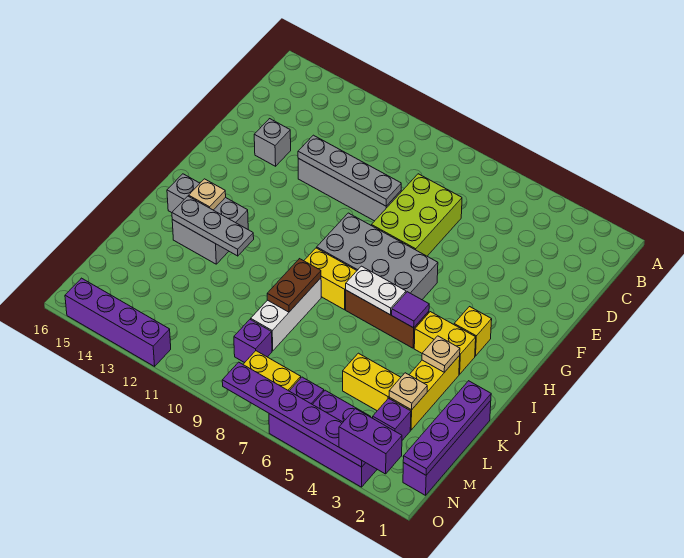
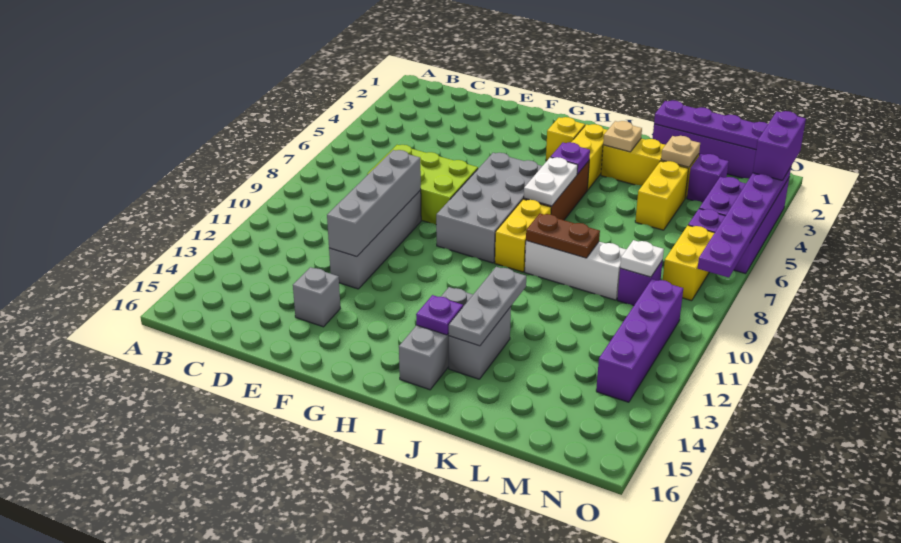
grey 1x4 plate [298,135,401,206] -> grey 1x4 brick [327,150,421,257]
purple 1x1 tile [392,292,429,328] -> purple 1x1 plate [551,142,590,174]
tan 1x1 plate [189,179,226,210] -> purple 1x1 plate [416,295,463,335]
none -> white 1x1 plate [620,240,664,277]
purple 1x4 brick [65,278,171,366] -> purple 1x4 brick moved to [596,279,683,402]

